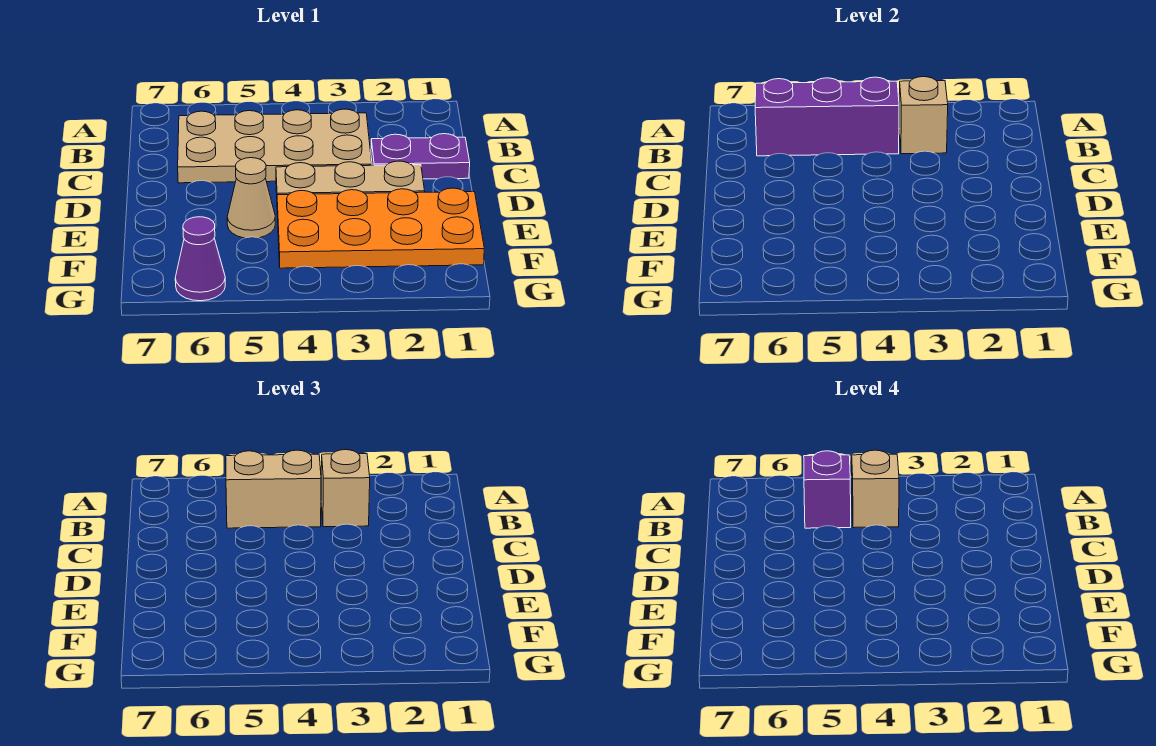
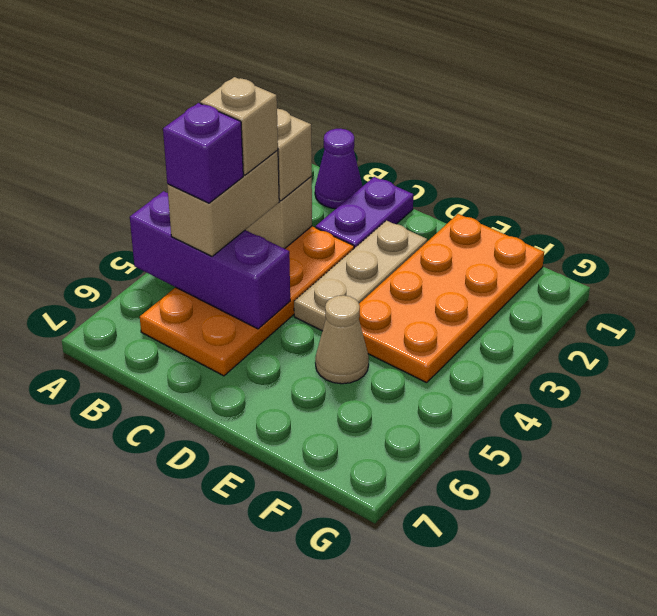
tan 2x4 plate [178,109,372,183] -> orange 2x4 plate [140,226,354,376]
purple 1x3 brick [755,77,899,156] -> purple 1x3 brick turned to [130,191,290,329]
purple 1x1 cone [175,217,225,301] -> purple 1x1 cone moved to [315,129,362,209]

